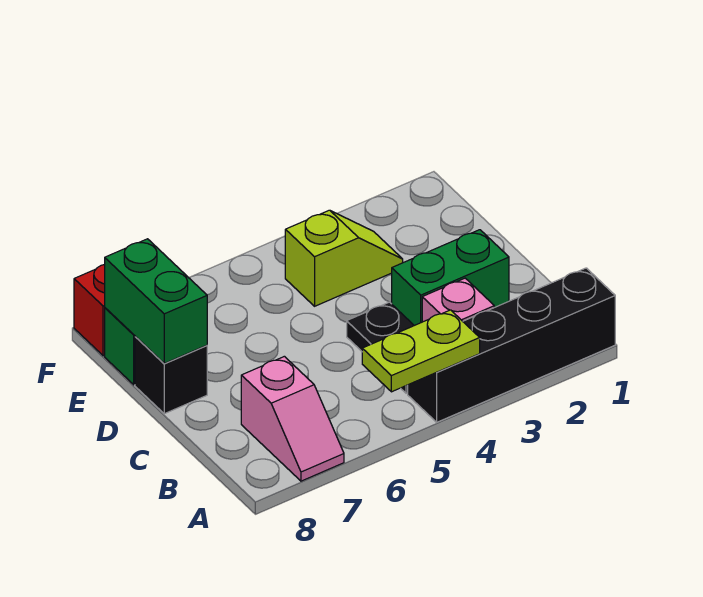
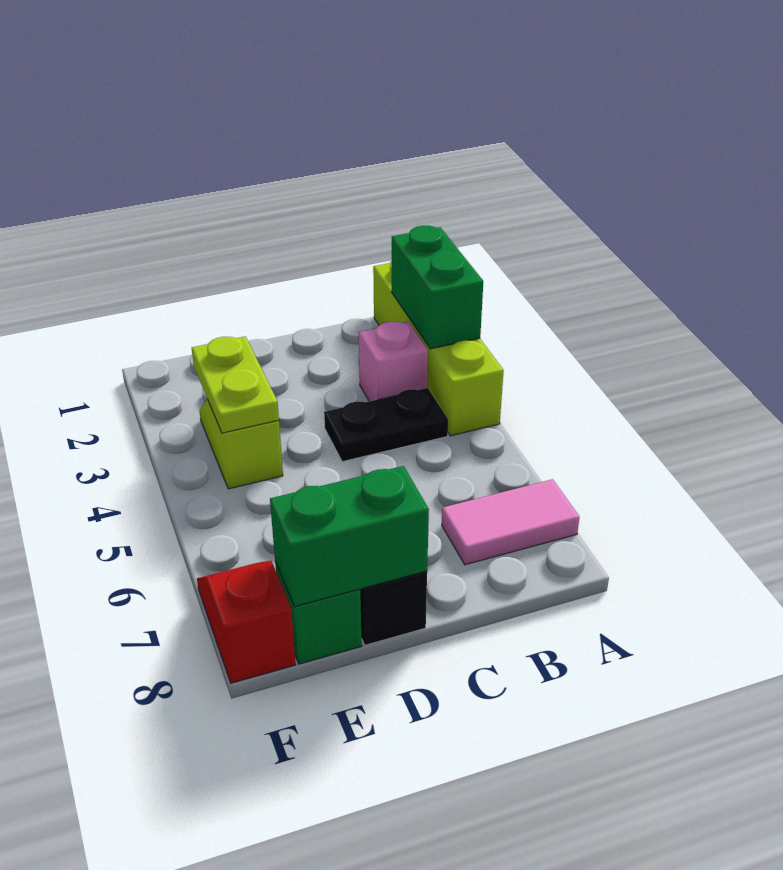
black 1x4 brick [408,268,615,422] -> lime 1x4 brick [373,261,504,436]
lime 1x2 plate [362,310,480,392] -> lime 1x2 plate moved to [192,336,279,433]
pink 1x2 slope [241,356,344,481] -> pink 1x2 tile [442,479,579,565]
green 1x2 brick [392,230,509,326] -> green 1x2 brick moved to [392,226,483,349]

